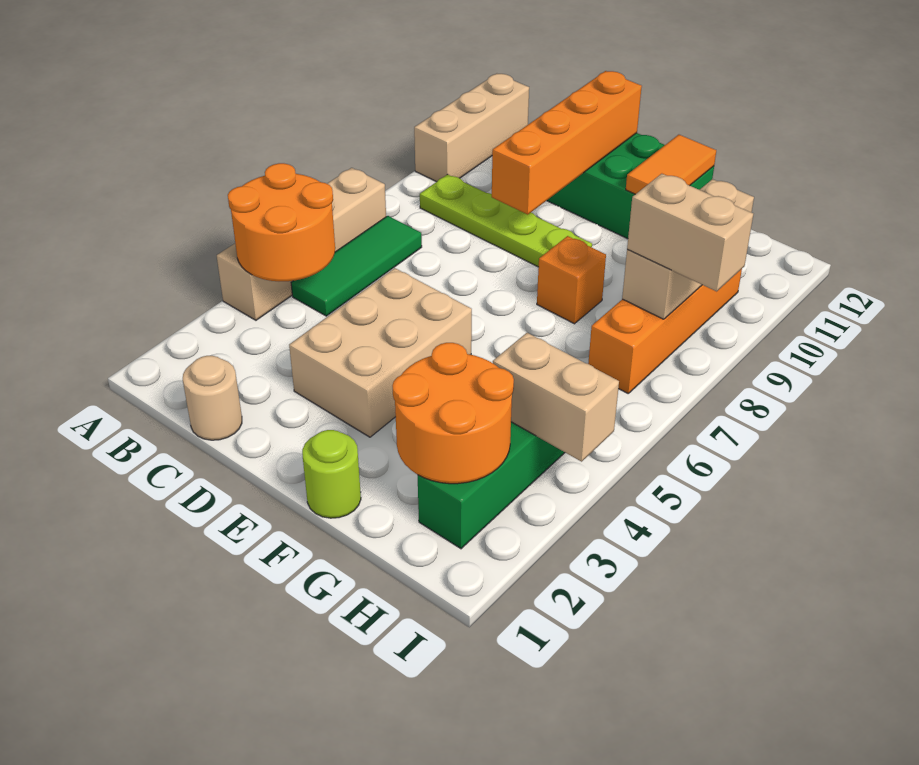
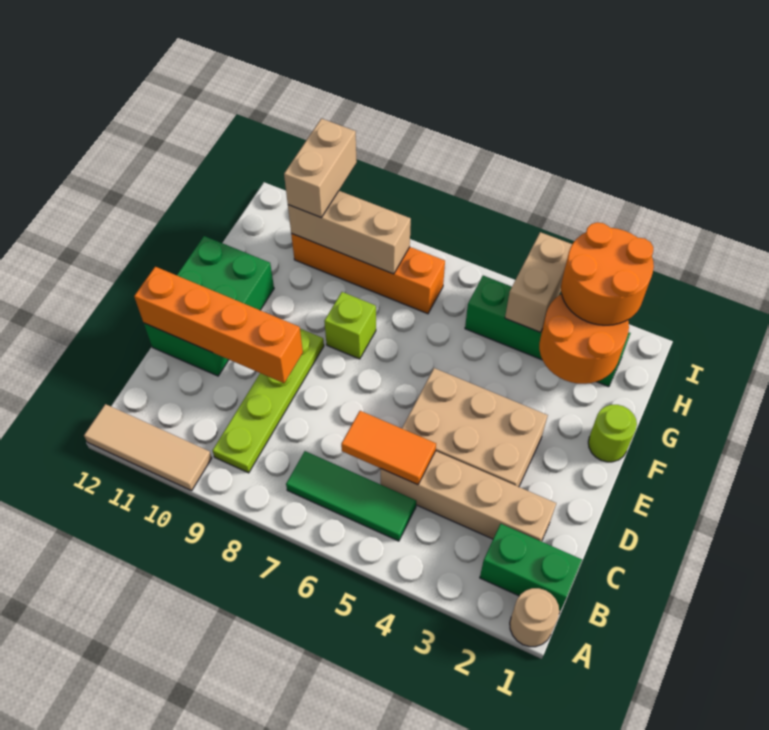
tan 1x4 brick [217,168,386,320] -> tan 1x4 brick moved to [381,451,556,541]
orange 2x2 round brick [228,163,335,281] -> orange 2x2 round brick moved to [561,222,654,325]
tan 1x3 brick [414,74,529,182] -> tan 1x3 tile [84,404,212,491]
none -> green 1x2 brick [480,524,582,614]
tan 1x1 round brick [183,356,242,440] -> tan 1x1 round brick moved to [510,588,559,647]
orange 1x1 brick [537,236,606,324] -> lime 1x1 brick [324,292,376,359]
orange 1x2 tile [626,135,716,194] -> orange 1x2 tile moved to [341,411,436,485]
tan 1x2 brick [627,174,753,291] -> tan 1x2 brick moved to [284,119,357,218]

